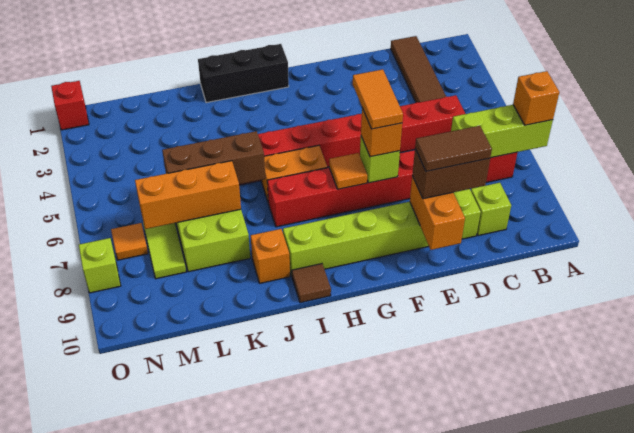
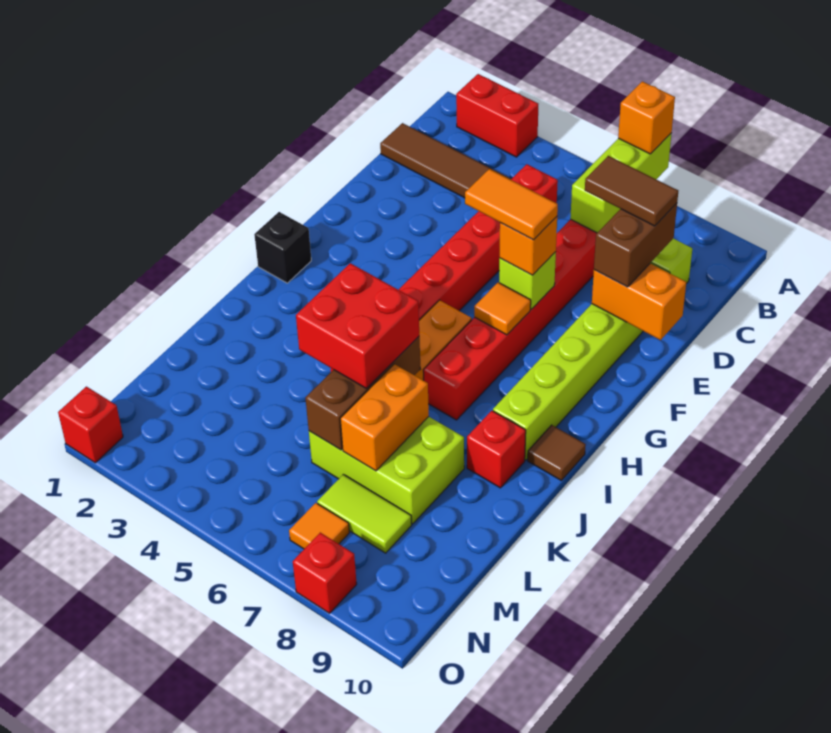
none -> red 1x2 brick [456,74,538,157]
brown 1x2 tile [415,126,492,171] -> brown 1x2 tile turned to [585,156,678,226]
black 1x3 brick [198,44,289,103] -> black 1x1 brick [254,212,311,283]
none -> red 2x2 brick [296,263,419,389]
orange 1x1 brick [251,229,290,283] -> red 1x1 brick [467,411,526,488]
orange 1x3 brick [135,161,241,229] -> orange 1x2 brick [340,364,429,471]
lime 1x1 brick [79,238,121,293] -> red 1x1 brick [293,533,357,613]

